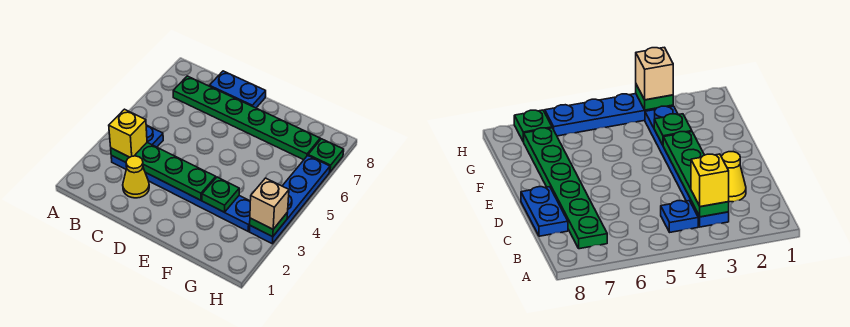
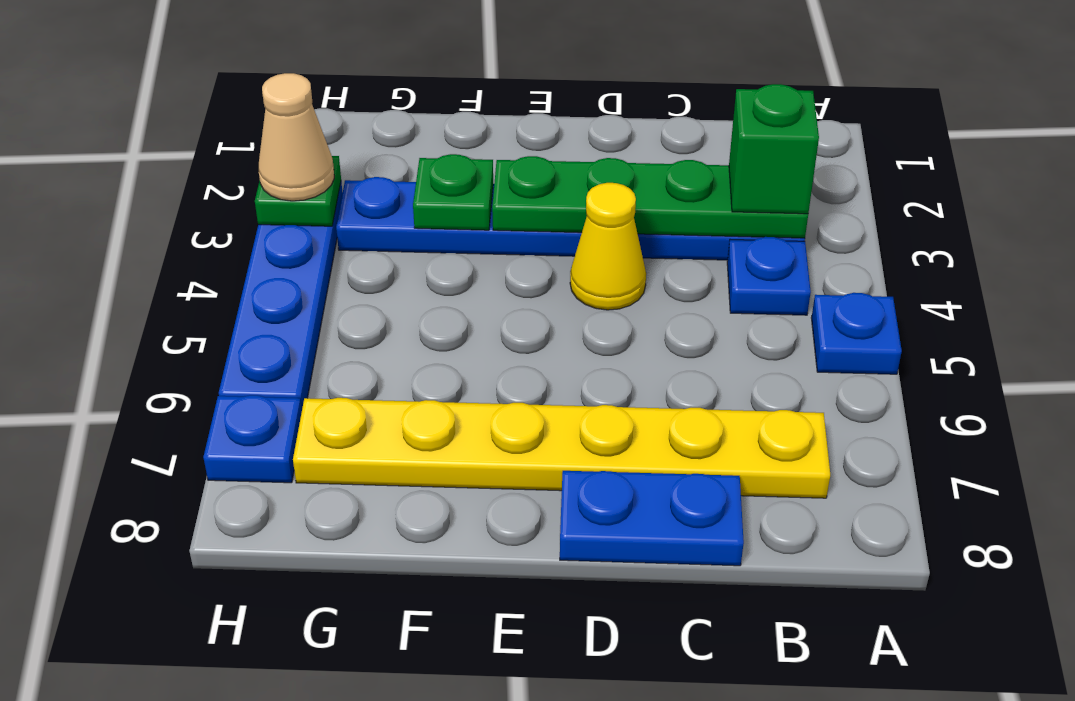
none -> blue 1x1 plate [812,293,902,374]
yellow 1x1 brick [109,109,147,157] -> green 1x1 brick [729,84,819,214]
green 1x6 plate [173,76,320,160] -> yellow 1x6 plate [293,398,830,498]
yellow 1x1 cone [123,156,149,198] -> yellow 1x1 cone moved to [570,183,646,310]
tan 1x1 brick [250,178,289,229] -> tan 1x1 cone [259,73,334,201]
green 1x1 plate [308,139,344,172] -> blue 1x1 plate [203,395,302,483]

